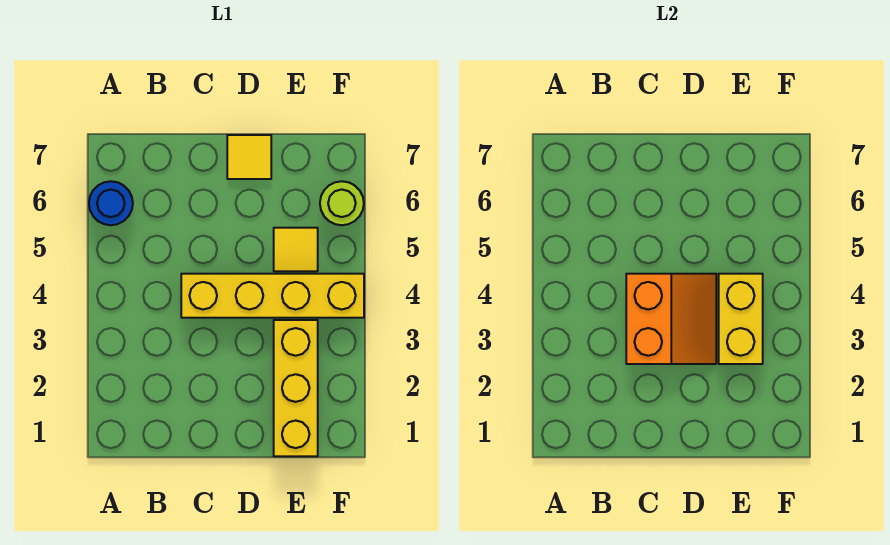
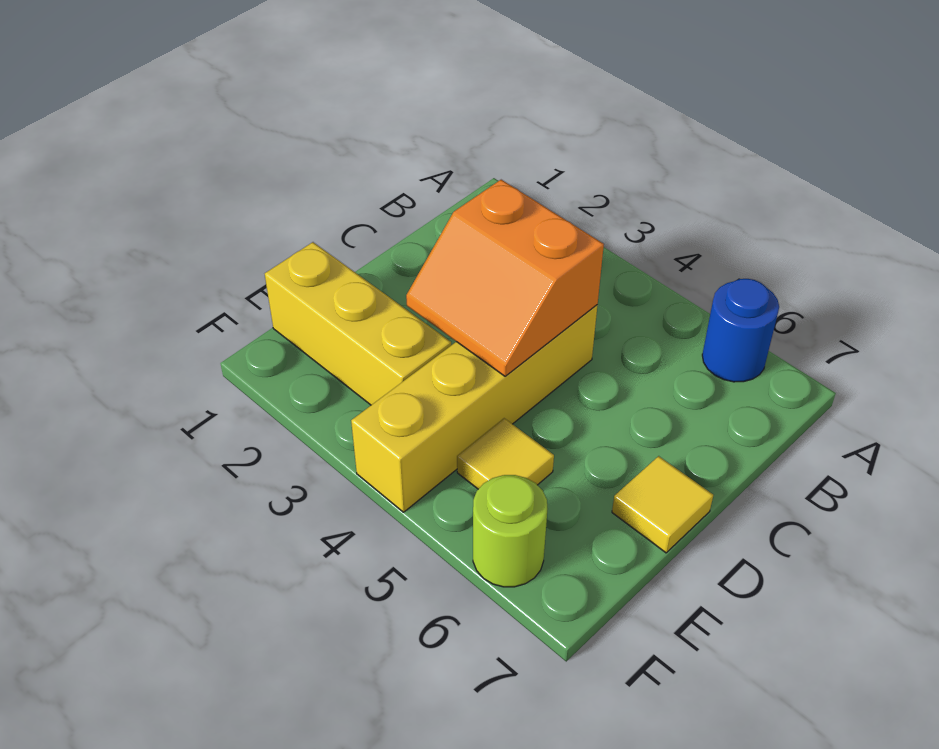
yellow 1x2 brick [719,274,763,364] -> none

